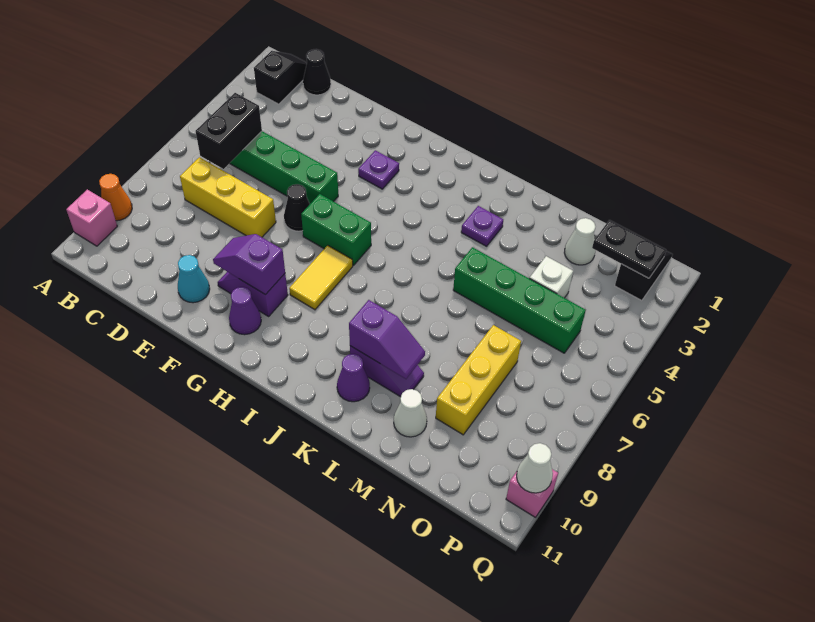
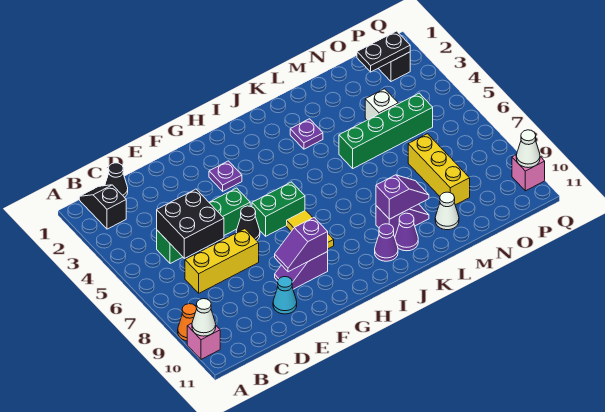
black 1x2 brick [196,93,262,169] -> black 2x2 brick [157,189,224,258]
purple 1x1 cone [229,287,261,335] -> purple 1x1 cone moved to [375,224,398,261]
white 1x1 cone [564,218,596,265] -> white 1x1 cone moved to [192,299,216,336]

